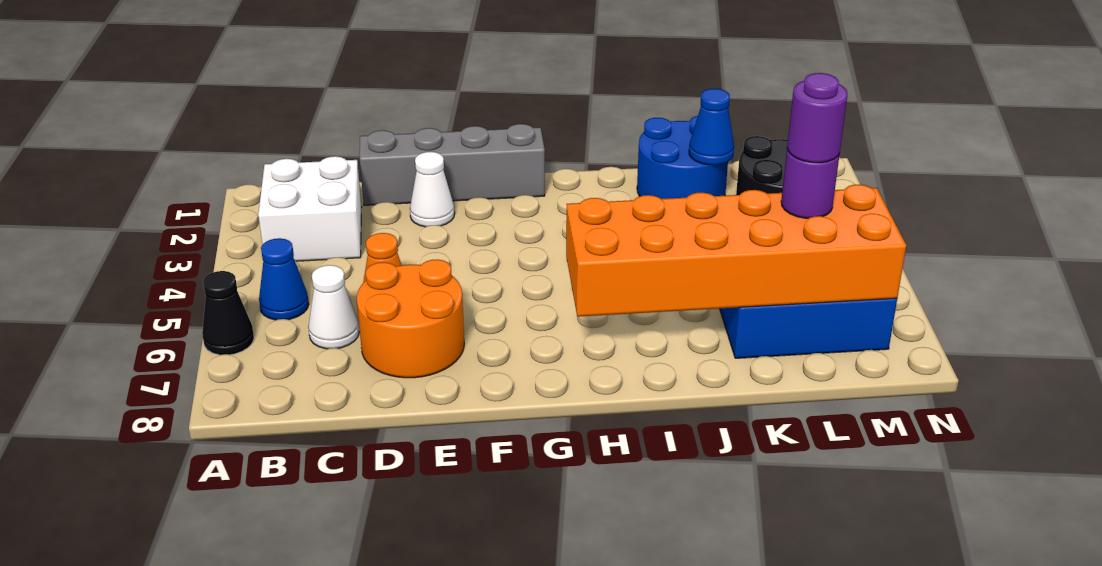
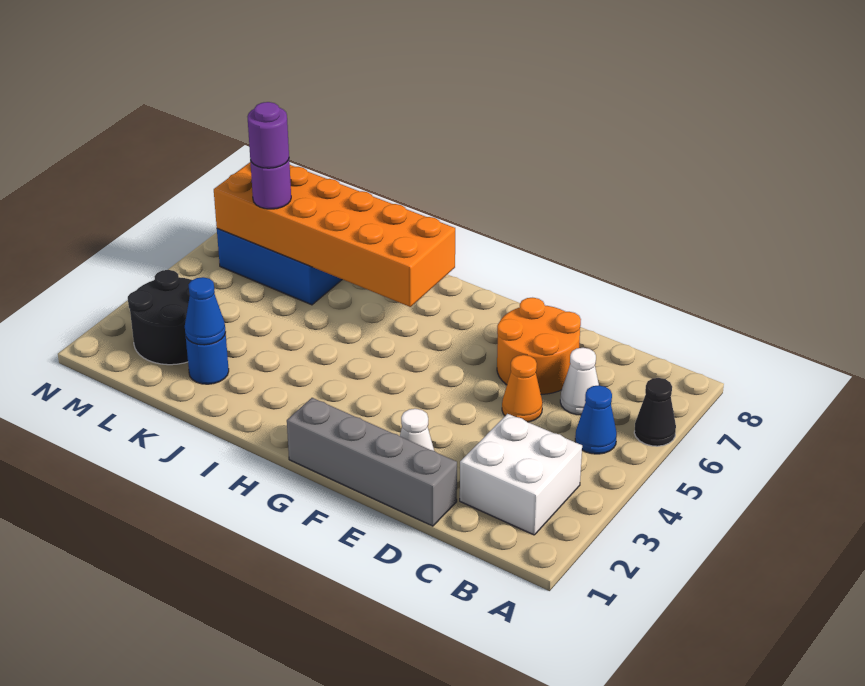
blue 2x2 round brick [637,116,728,199] -> blue 1x1 round brick [186,333,229,384]

